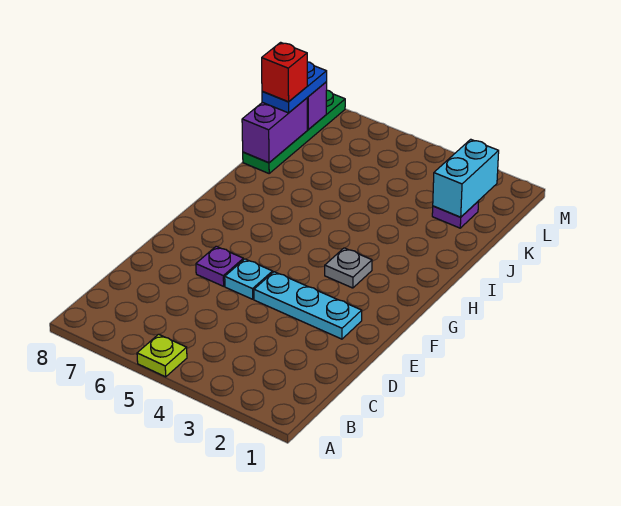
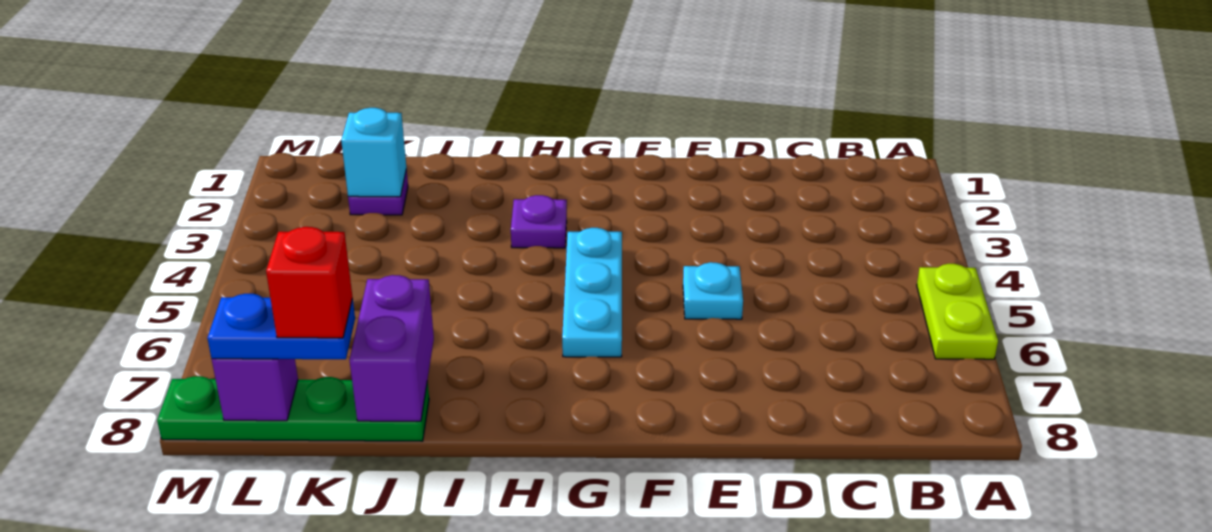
lime 1x1 plate [137,334,187,377] -> lime 1x2 plate [917,264,998,359]
cyan 1x3 plate [254,272,362,339] -> cyan 1x3 plate moved to [562,228,622,357]
purple 1x1 plate [196,246,243,286] -> purple 1x1 plate moved to [511,195,567,248]
grey 1x1 plate [325,248,372,288] -> none
purple 1x2 brick [242,98,307,163] -> purple 1x2 brick turned to [349,275,434,421]
cyan 1x2 brick [433,139,499,217] -> cyan 1x1 brick [341,108,406,197]

